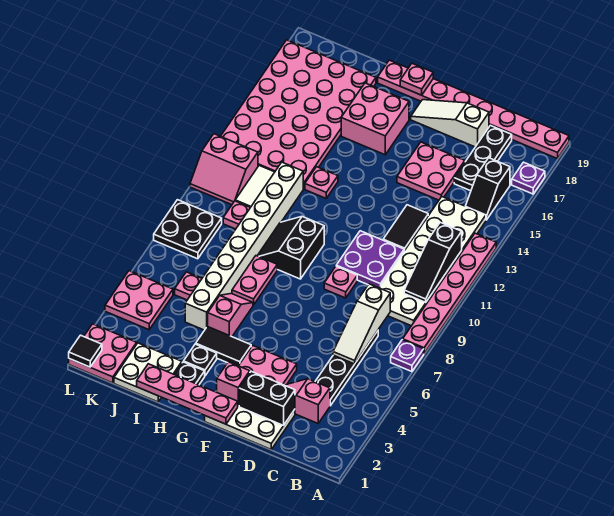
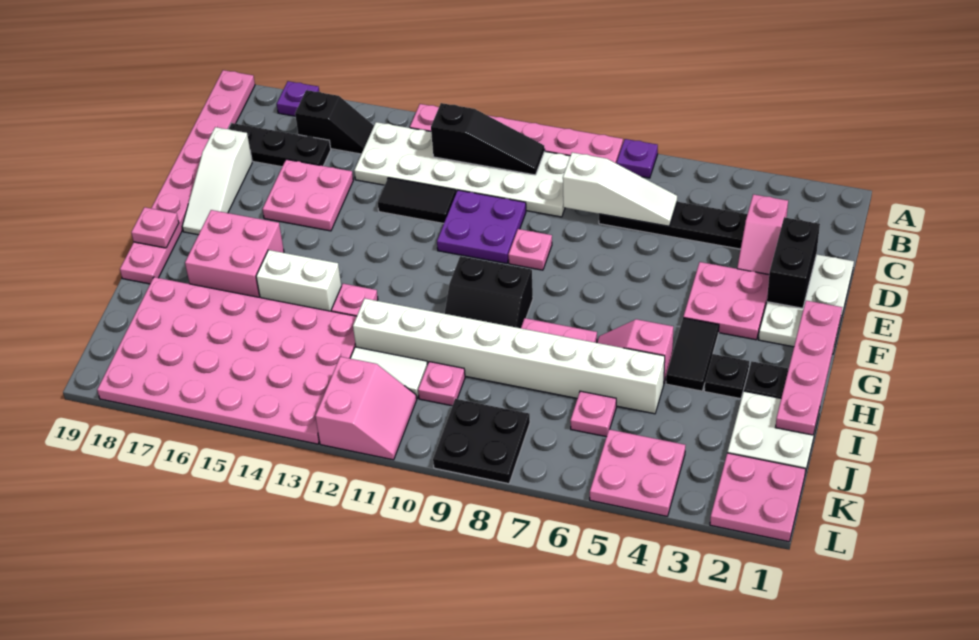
pink 1x1 brick [217,362,250,406] -> none
none -> white 1x2 brick [256,250,341,311]
black 1x1 tile [69,335,102,367] -> none

